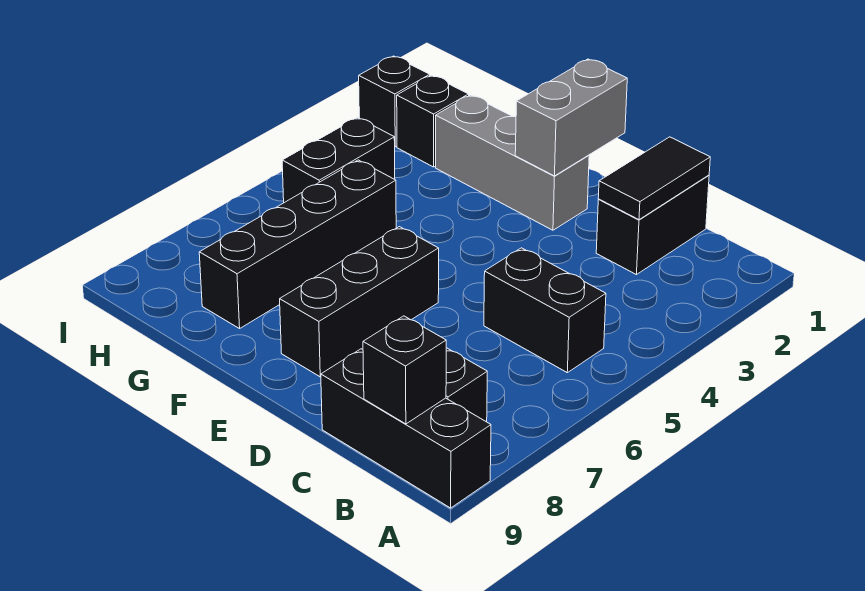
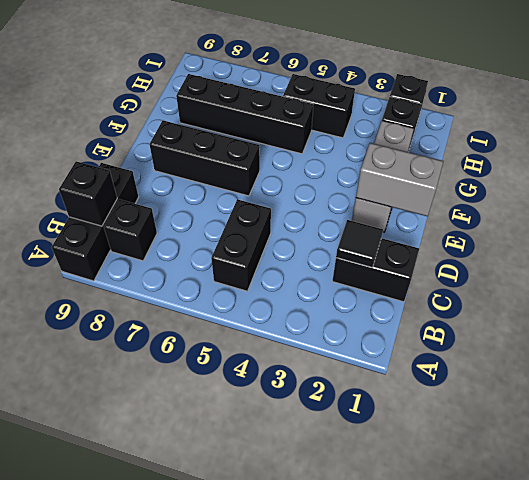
black 1x2 tile [598,137,710,220] -> black 1x1 tile [336,220,383,268]

